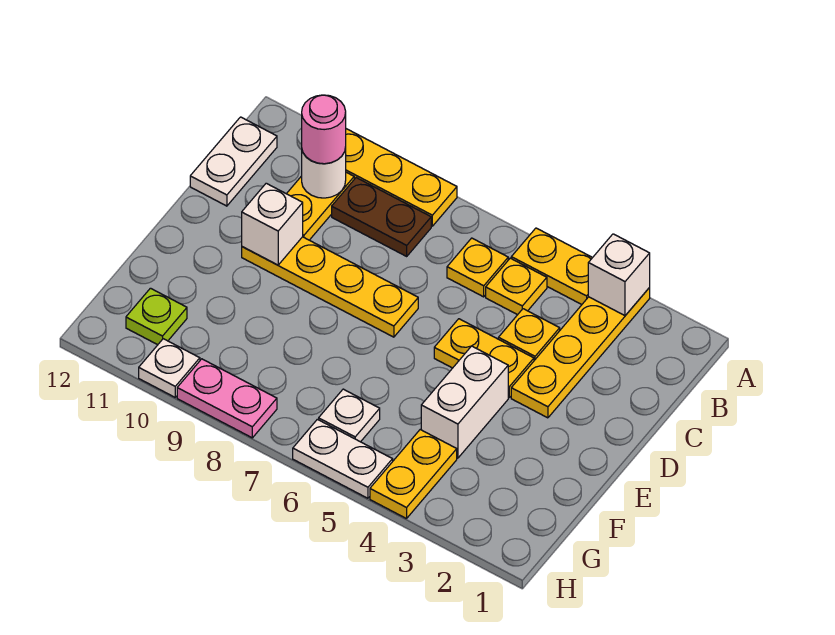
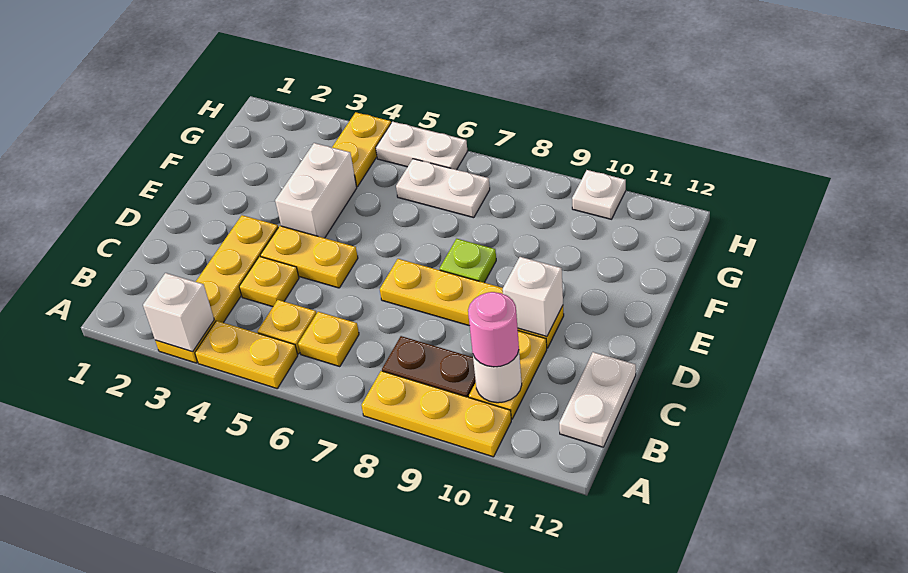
white 1x1 plate [319,389,380,442] -> white 1x2 plate [396,159,490,218]
lime 1x1 plate [126,288,187,345] -> lime 1x1 plate moved to [440,239,496,283]
pink 1x2 plate [177,359,277,438] -> none

